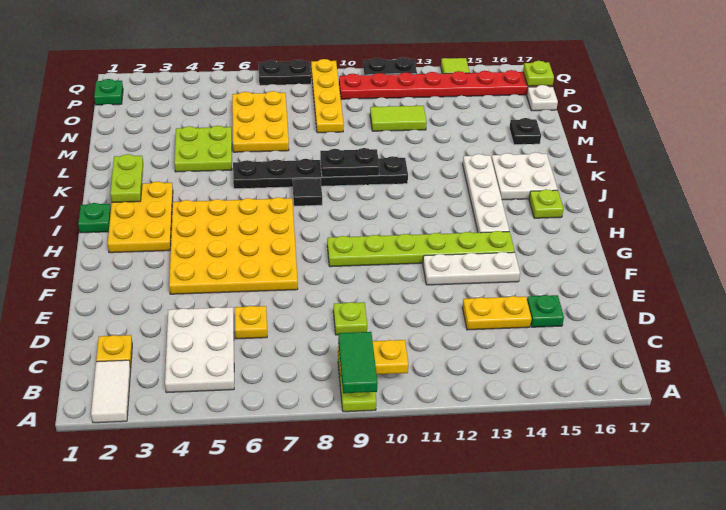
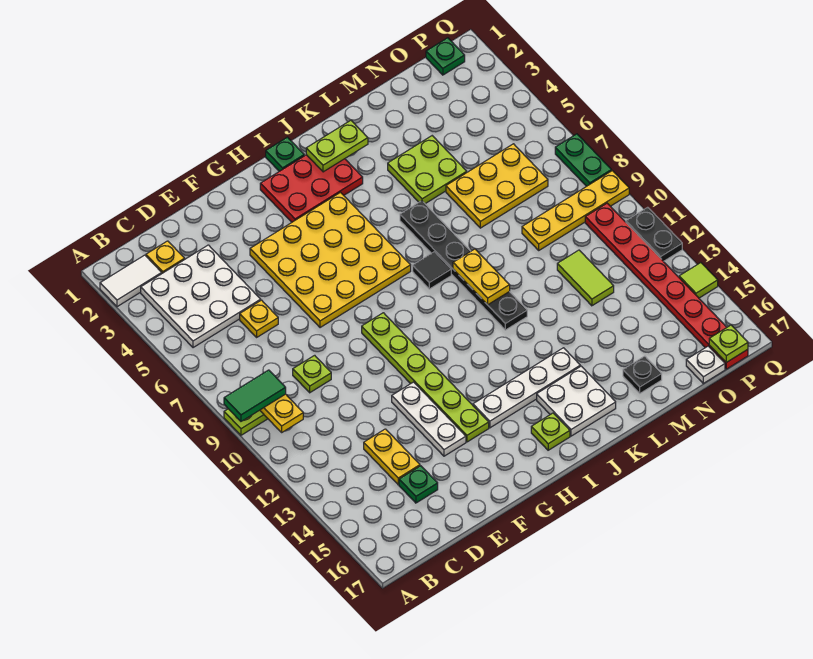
white 2x3 plate [165,307,234,393] -> white 3x3 plate [141,245,261,348]
yellow 2x3 plate [108,182,173,253] -> red 2x3 plate [260,155,363,222]
black 1x2 plate [320,148,380,177] -> yellow 1x2 plate [453,249,510,305]
black 1x2 plate [258,60,311,85] -> green 1x2 plate [555,134,612,186]

